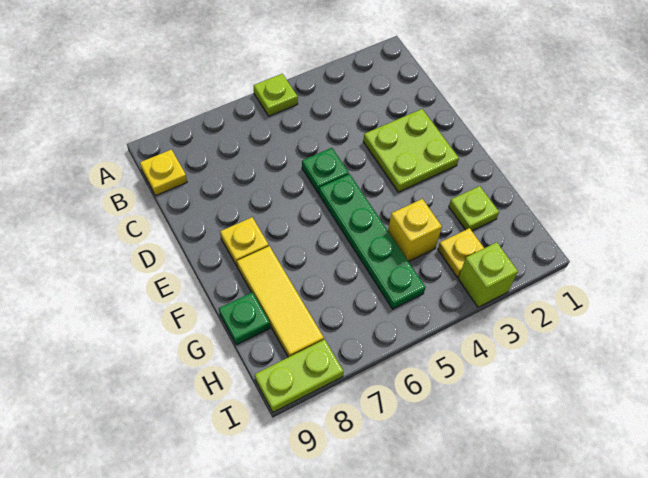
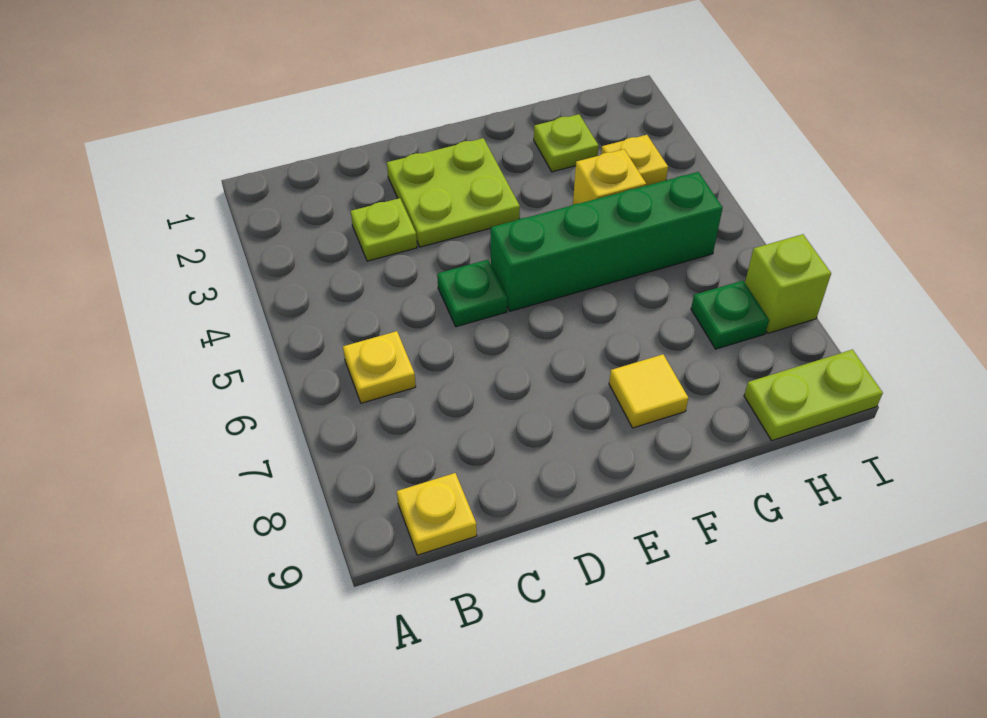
lime 1x1 plate [254,74,298,116] -> lime 1x1 plate moved to [351,198,417,261]
green 1x4 plate [319,174,425,309] -> green 1x4 brick [491,172,723,311]
yellow 1x1 plate [220,217,269,266] -> yellow 1x1 plate moved to [343,331,416,403]
yellow 1x3 tile [237,246,324,357] -> yellow 1x1 tile [609,354,688,428]
green 1x1 plate [219,292,270,345] -> green 1x1 plate moved to [691,281,769,349]
lime 1x1 brick [458,242,518,307] -> lime 1x1 brick moved to [745,234,831,333]
lime 1x2 plate [255,339,344,412] -> lime 1x2 plate turned to [744,350,883,440]

